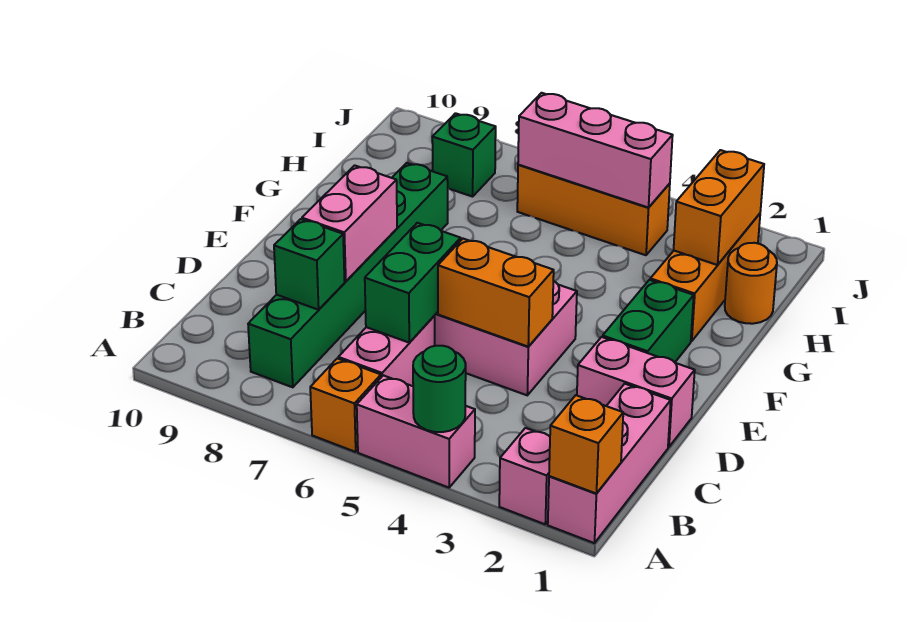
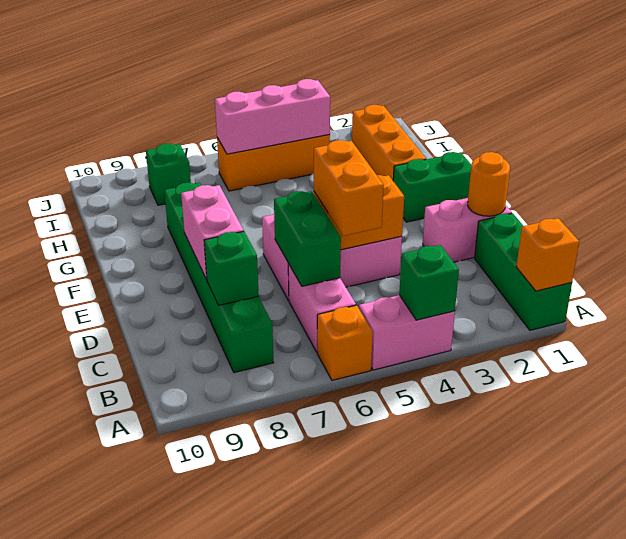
pink 1x3 brick [548,384,671,543] -> green 1x3 brick [475,213,572,330]
pink 1x1 brick [499,428,550,524] -> none
green 1x1 round brick [413,346,466,432] -> green 1x1 brick [399,245,459,320]
green 1x2 brick [603,280,694,362] -> green 1x2 brick turned to [393,152,471,222]
orange 1x1 round brick [725,243,777,324] -> orange 1x1 round brick moved to [468,152,510,216]
orange 1x2 brick [674,150,764,265] -> orange 1x2 brick moved to [314,140,384,236]

